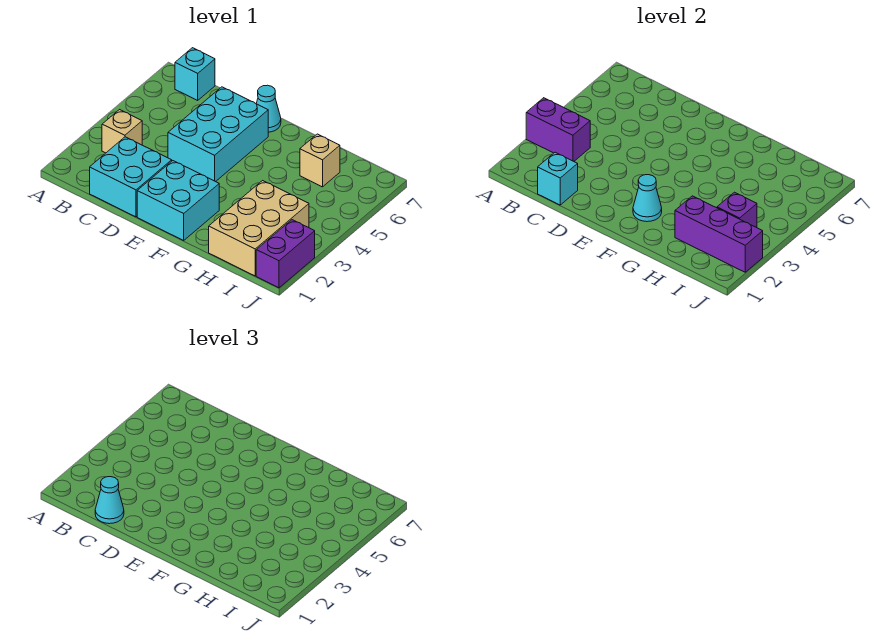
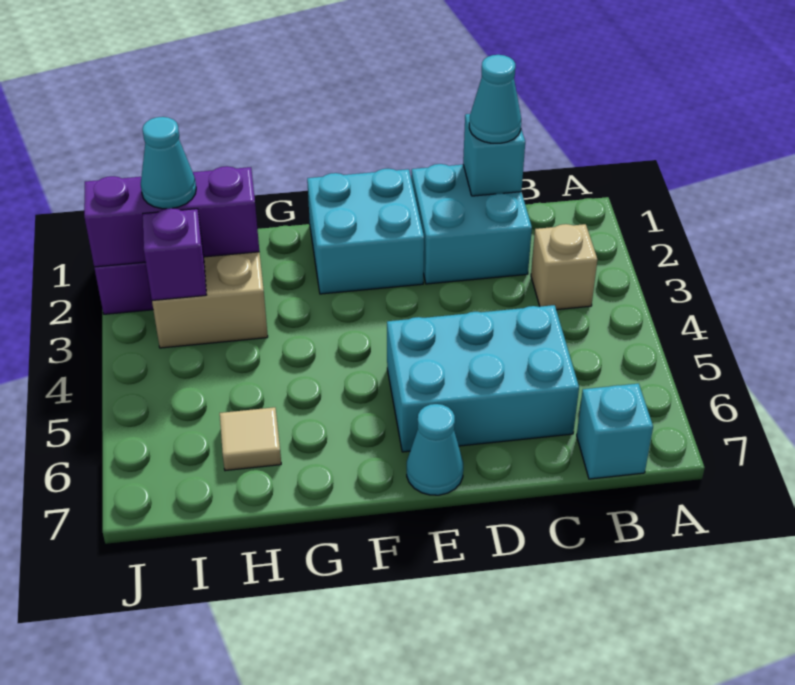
purple 1x2 brick [526,98,590,161] -> none
cyan 2x3 brick [168,87,268,182] -> cyan 2x3 brick turned to [387,305,579,452]
cyan 1x1 cone [633,175,662,222] -> cyan 1x1 cone moved to [141,117,196,209]
tan 1x1 brick [300,134,340,187] -> tan 1x1 tile [220,407,281,471]

